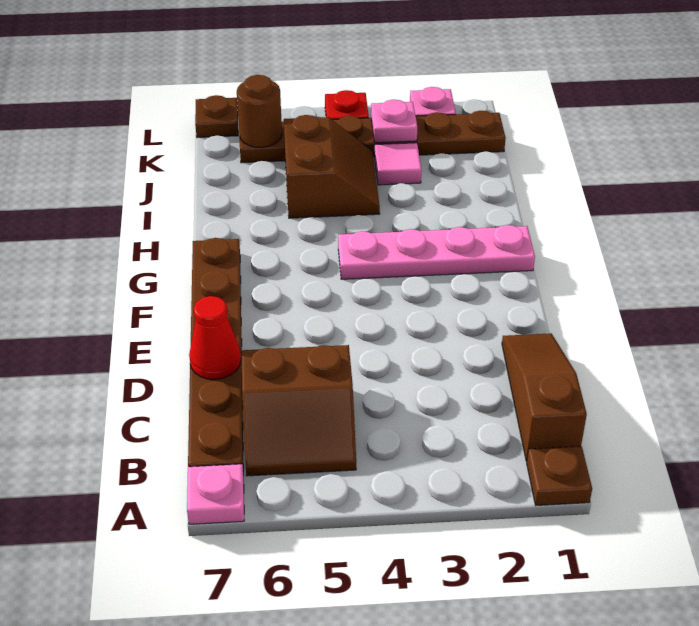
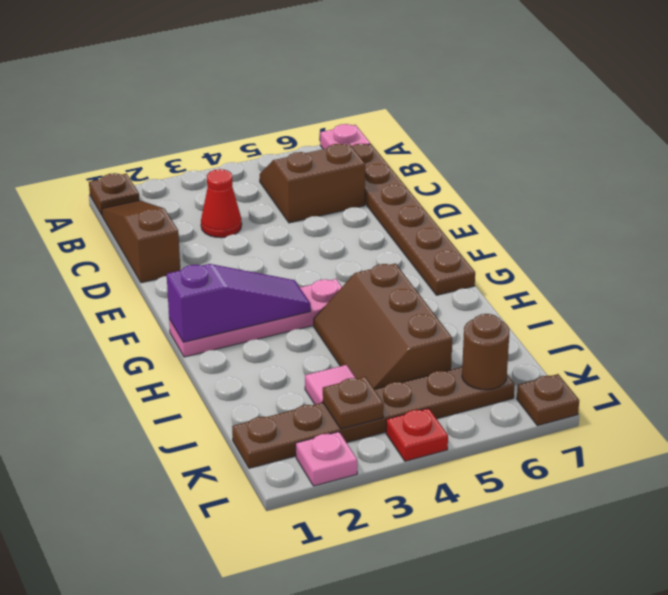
brown 1x3 slope [502,333,587,461] -> brown 1x3 slope turned to [102,200,180,283]
red 1x1 cone [189,296,241,380] -> red 1x1 cone moved to [201,169,242,238]
none -> purple 1x3 slope [167,264,311,342]
brown 2x2 slope [284,115,380,218] -> brown 2x3 slope [314,263,452,389]
pink 1x1 plate [371,99,417,143] -> brown 1x1 plate [323,377,384,429]

